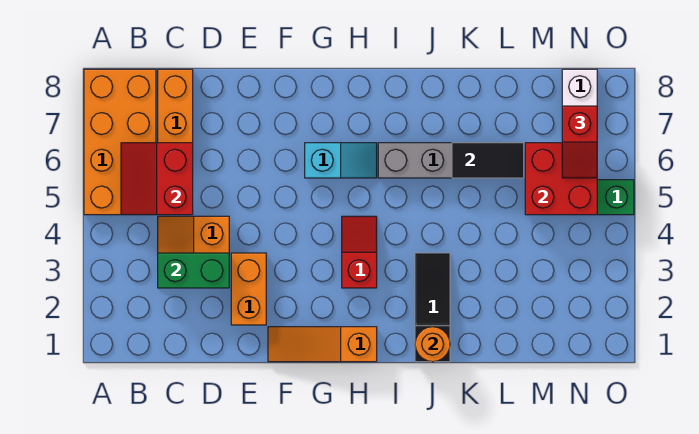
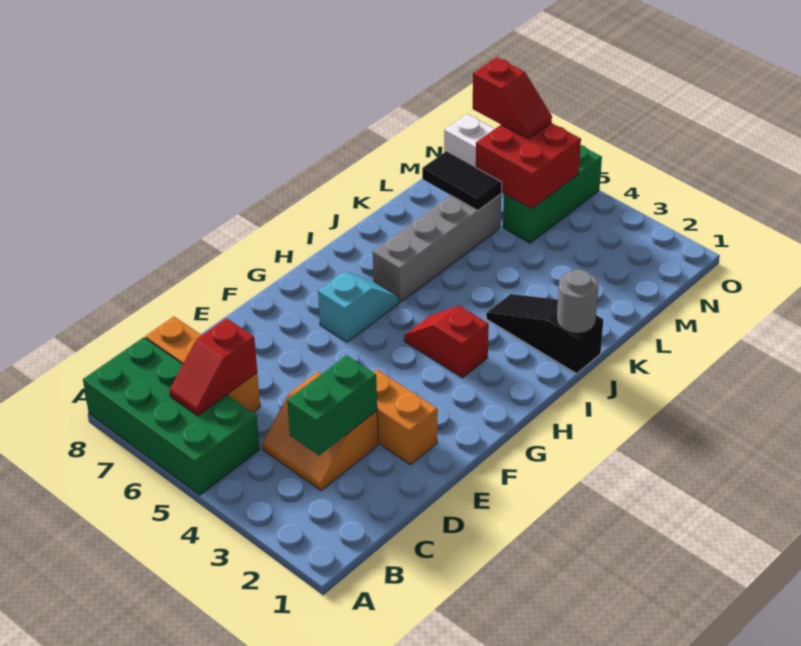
orange 2x4 brick [84,69,156,215] -> green 2x4 brick [83,337,260,495]
red 2x2 slope [121,143,193,215] -> red 1x2 slope [169,318,257,416]
orange 1x3 slope [268,327,377,362] -> none
orange 1x1 round brick [415,327,450,362] -> grey 1x1 round brick [557,270,598,333]
black 1x2 tile [452,143,524,178] -> black 1x2 tile turned to [422,151,502,211]

